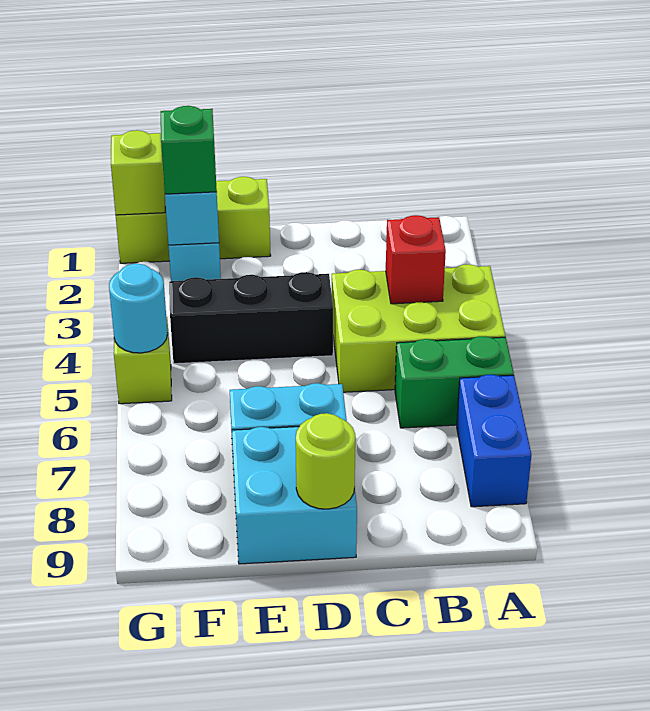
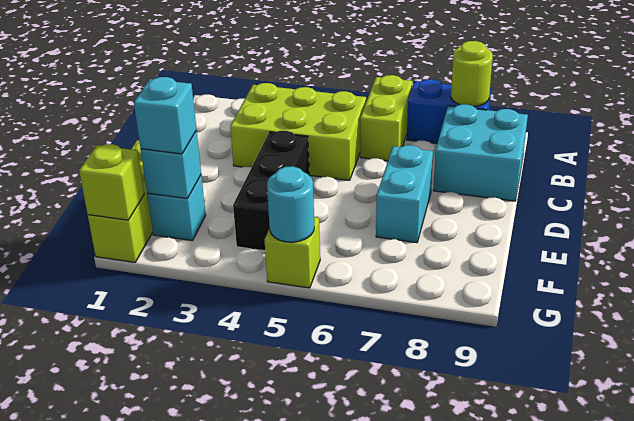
lime 2x3 brick [332,264,505,392] -> lime 2x3 brick turned to [230,83,366,180]
green 1x2 brick [395,336,514,428] -> lime 1x2 brick [360,75,413,161]
red 1x1 brick [386,215,446,304] -> none
cyan 2x2 brick [232,427,357,564] -> cyan 2x2 brick moved to [433,104,528,201]
lime 1x1 round brick [296,413,355,509] -> lime 1x1 round brick moved to [451,41,493,107]
green 1x1 brick [161,106,217,194] -> cyan 1x1 brick [134,77,197,154]

